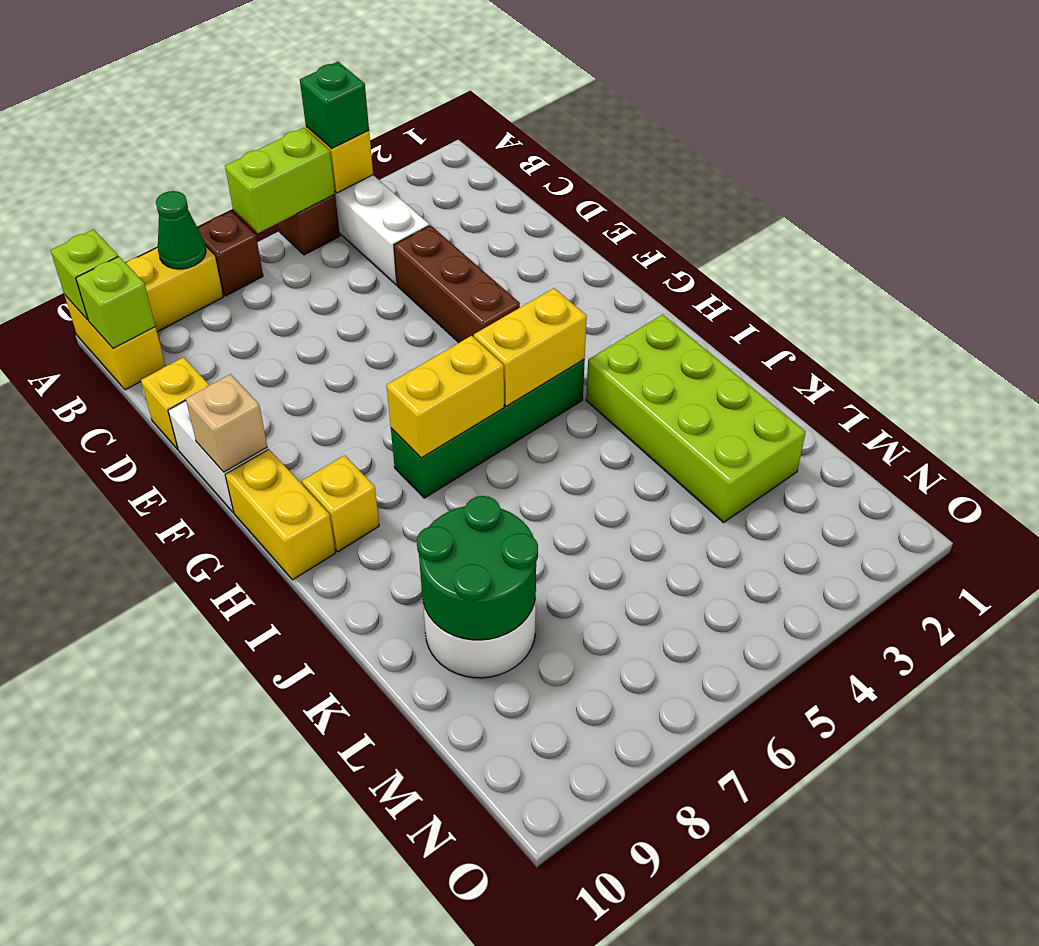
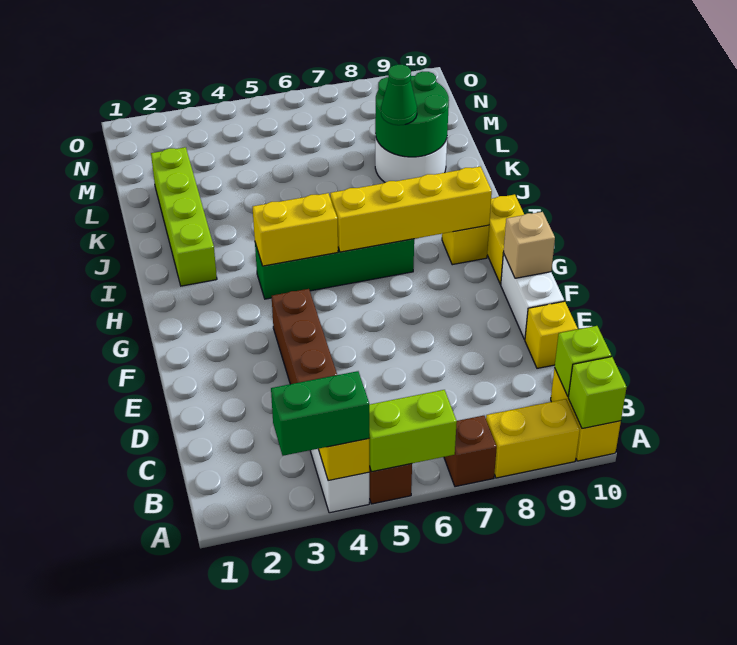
green 1x1 brick [300,62,369,149] -> green 1x2 brick [271,371,369,456]
green 1x1 cone [156,191,206,269] -> green 1x1 cone moved to [381,65,417,125]
yellow 1x2 brick [387,336,504,458] -> yellow 1x4 brick [330,167,492,252]
lime 2x4 brick [586,315,806,523] -> lime 1x4 brick [151,147,217,286]

